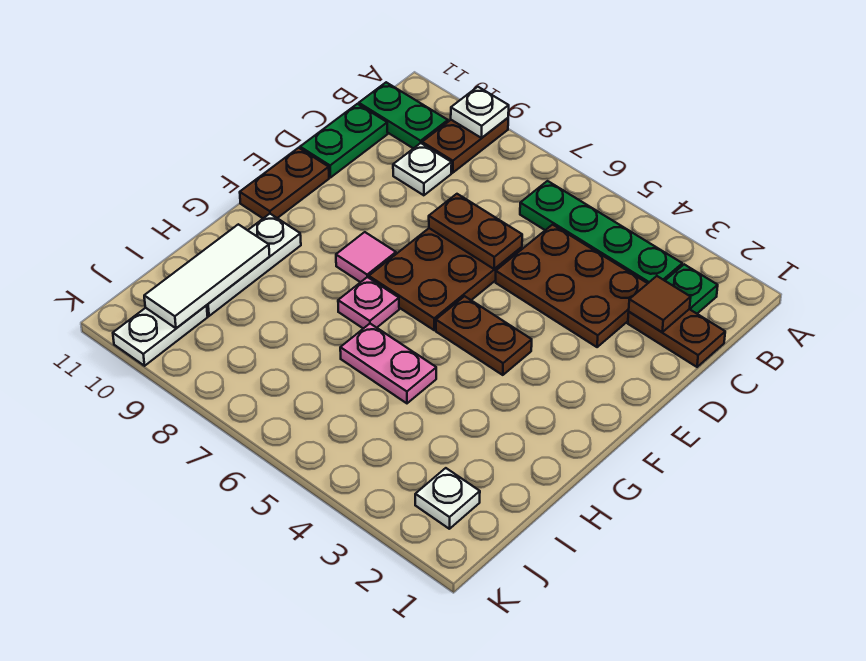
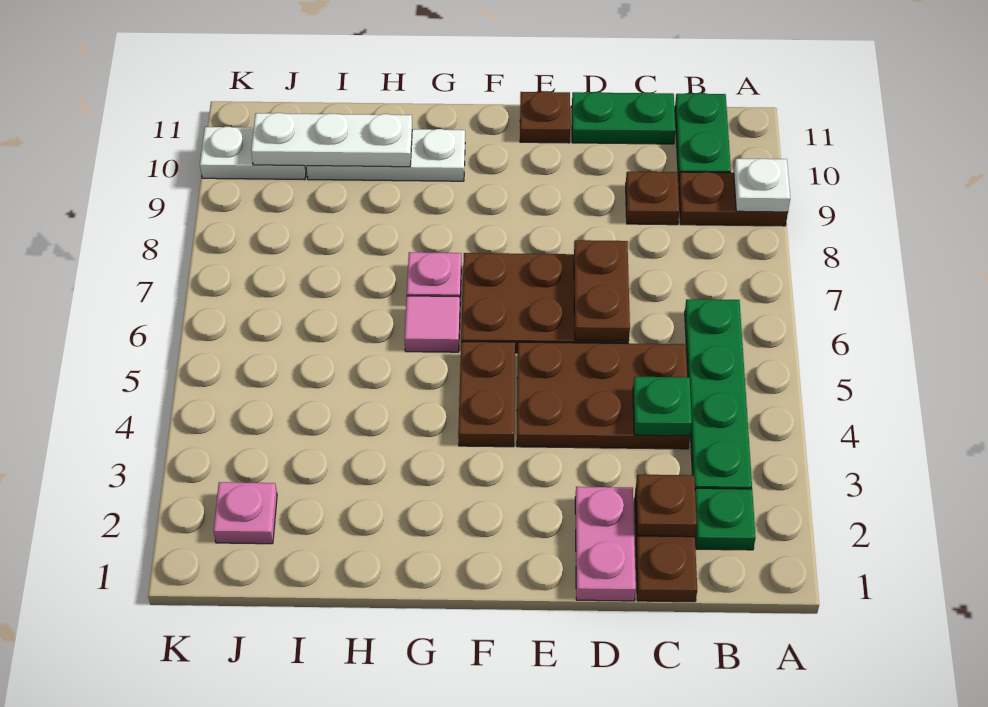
brown 1x1 tile [629,276,691,332] -> brown 1x1 plate [636,475,697,537]
brown 2x3 plate [496,225,648,347] -> brown 2x3 plate turned to [517,342,690,449]
none -> green 1x1 plate [633,377,692,436]
white 1x1 plate [393,143,452,195] -> brown 1x1 plate [626,172,679,225]
brown 1x2 plate [240,148,329,218] -> brown 1x1 plate [520,91,570,143]
pink 1x1 tile [336,232,396,282] -> pink 1x1 tile moved to [405,296,460,352]
pink 1x2 plate [340,324,436,403] -> pink 1x2 plate moved to [575,487,636,601]
white 1x3 tile [144,224,270,328] -> white 1x3 plate [251,113,412,167]
white 1x1 plate [415,468,480,529] -> pink 1x1 plate [213,482,277,544]

